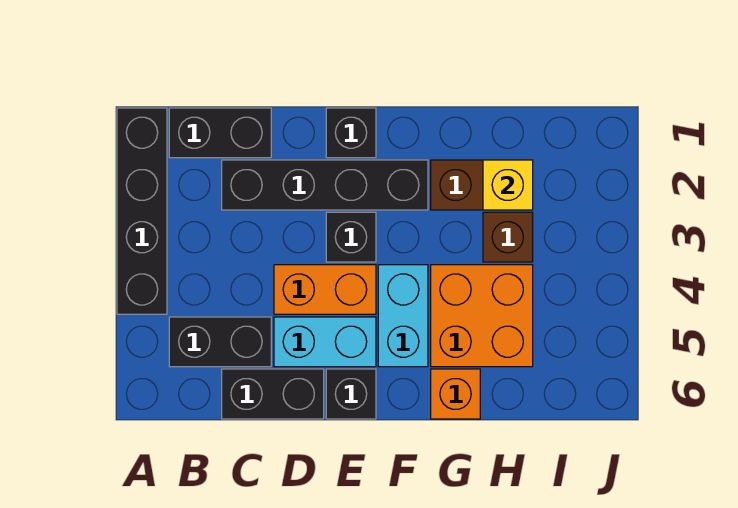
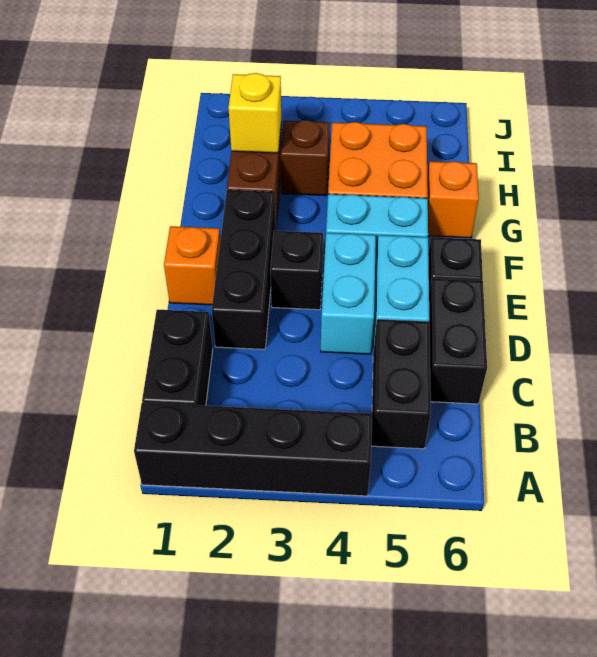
black 1x4 brick [222,160,428,210] -> black 1x3 brick [212,190,276,349]
orange 1x2 brick [274,265,376,314] -> cyan 1x2 brick [321,233,376,354]
black 1x1 brick [326,108,376,158] -> orange 1x1 brick [164,226,220,305]

